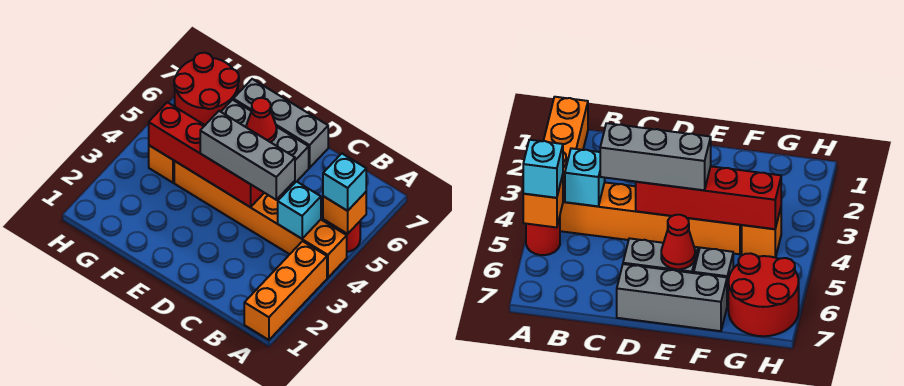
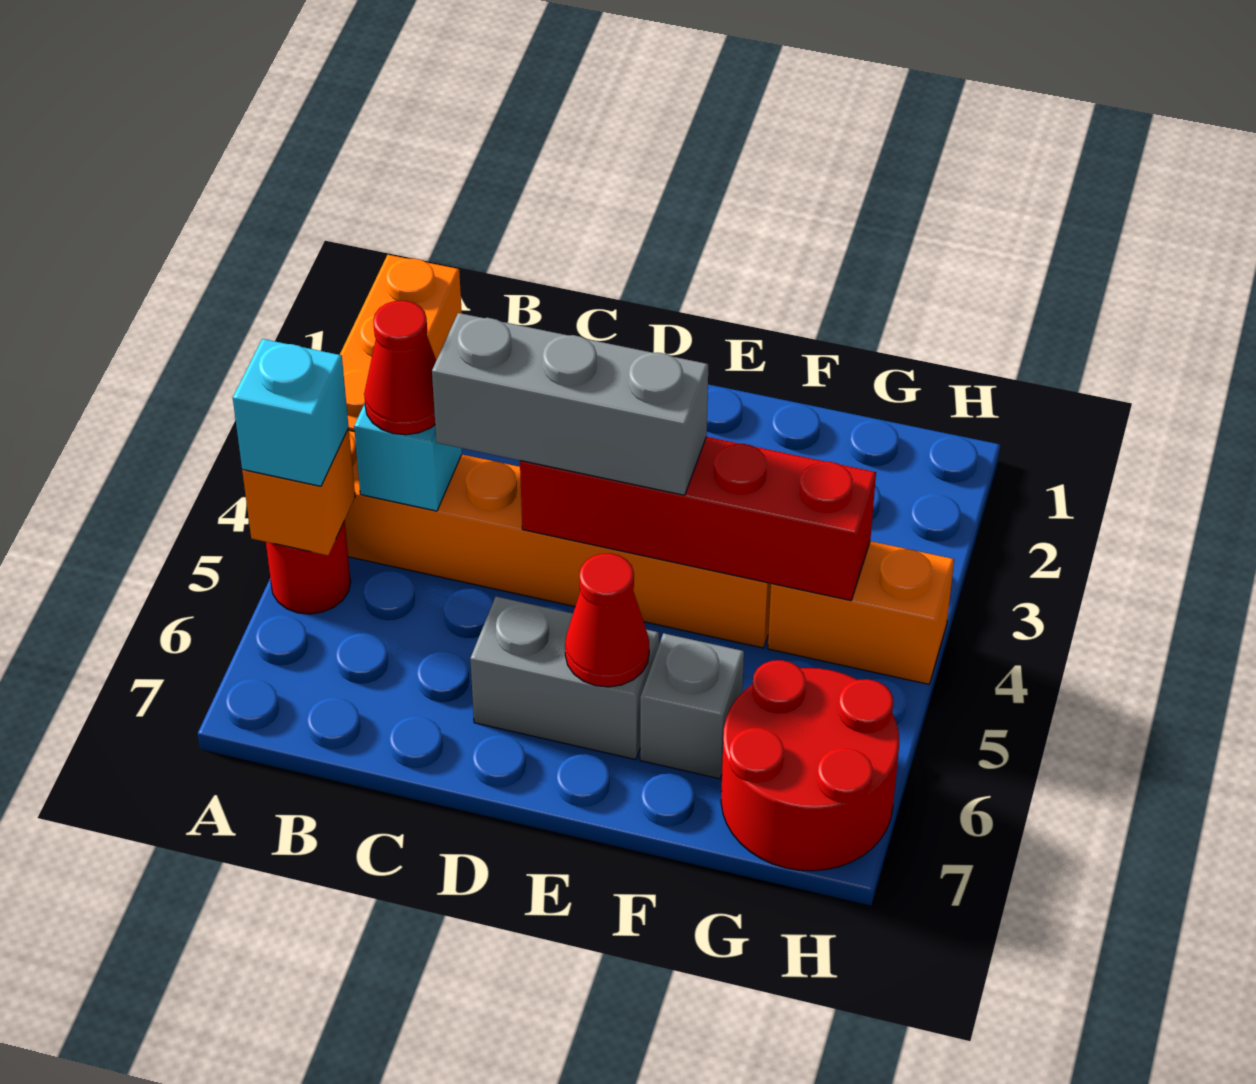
none -> red 1x1 cone [364,301,436,435]
grey 1x3 brick [233,79,328,168] -> none
orange 1x1 brick [149,145,174,183] -> orange 1x2 brick [768,541,954,684]

